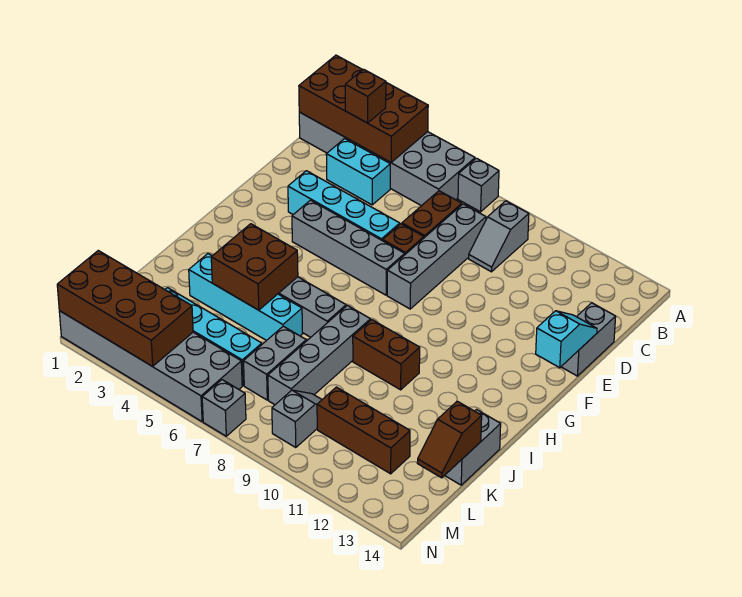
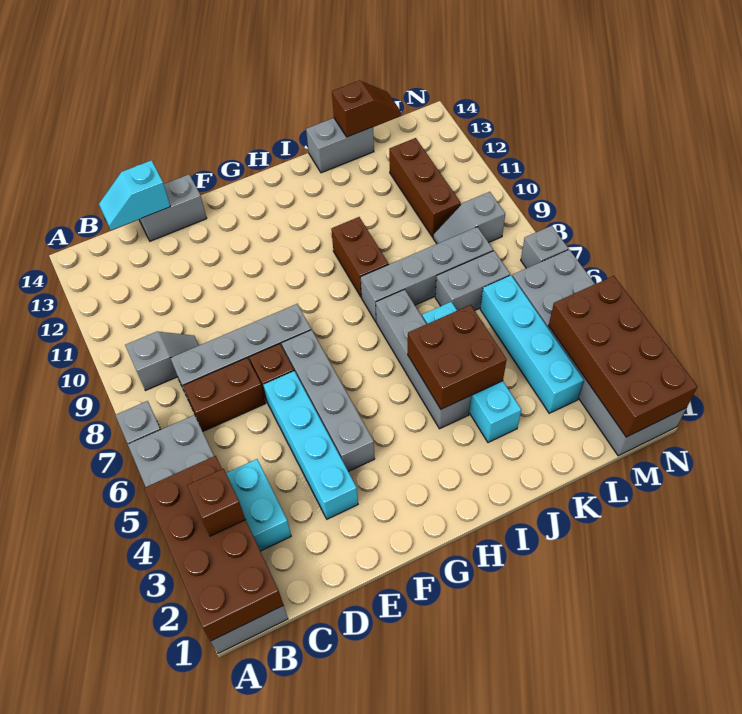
cyan 1x2 slope [536,311,597,368] -> cyan 1x2 slope moved to [99,160,170,230]

